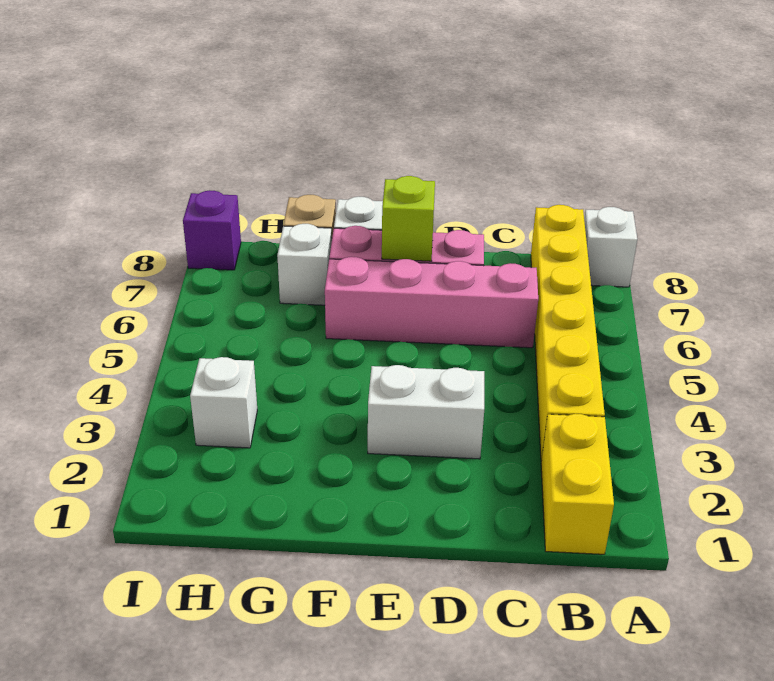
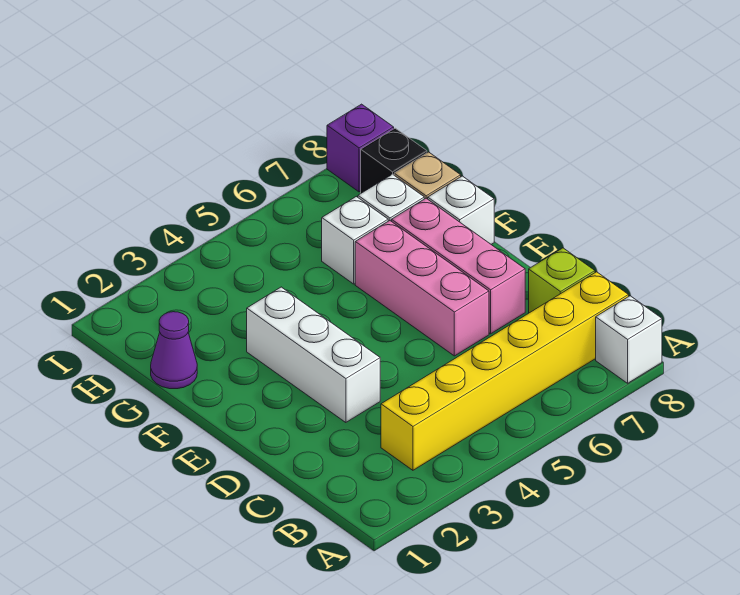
yellow 1x2 brick [541,414,614,554] -> none
pink 1x4 brick [325,257,538,348] -> pink 1x3 brick [355,221,489,356]
white 1x2 brick [368,365,484,459] -> white 1x3 brick [247,287,380,423]
lime 1x1 brick [382,176,435,261] -> lime 1x1 brick moved to [529,248,595,313]
none -> purple 1x1 cone [151,312,197,389]
white 1x1 brick [190,357,257,448] -> white 1x1 brick moved to [322,197,388,284]
none -> black 1x1 brick [361,128,427,193]

